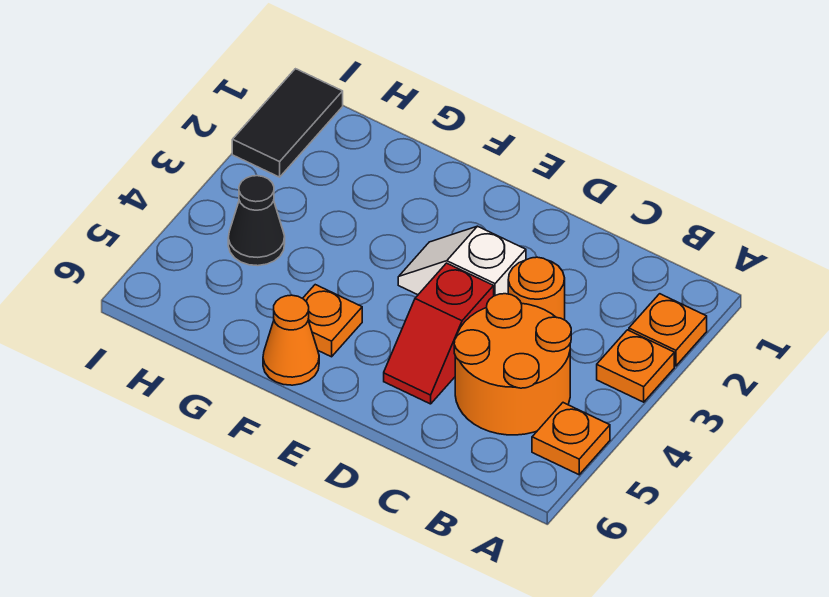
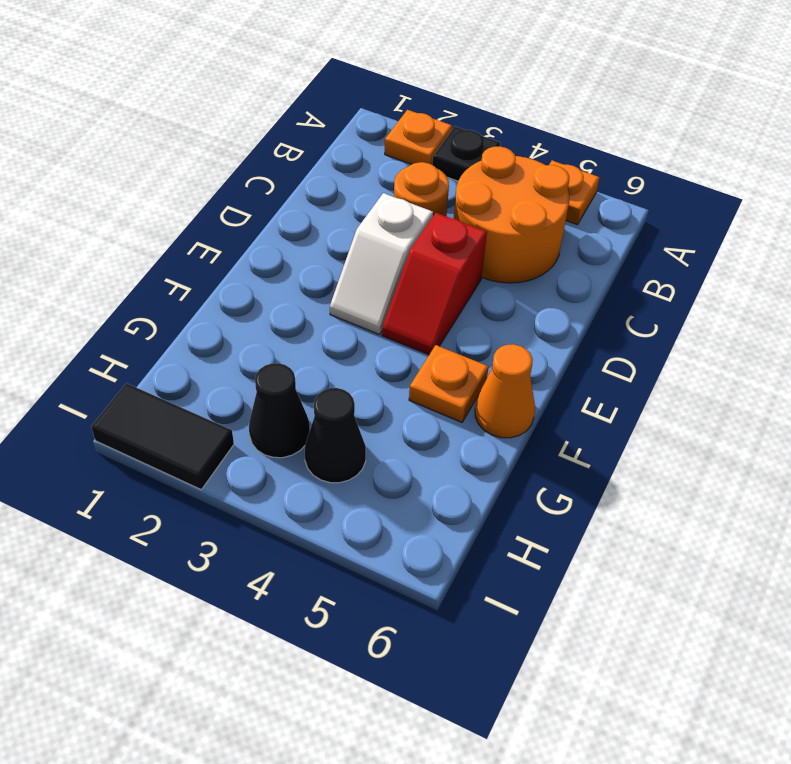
orange 1x1 plate [597,330,674,402] -> black 1x1 plate [432,126,500,181]
red 1x2 slope [384,263,494,404] -> red 1x2 slope turned to [382,213,487,355]
none -> black 1x1 cone [249,363,310,458]

